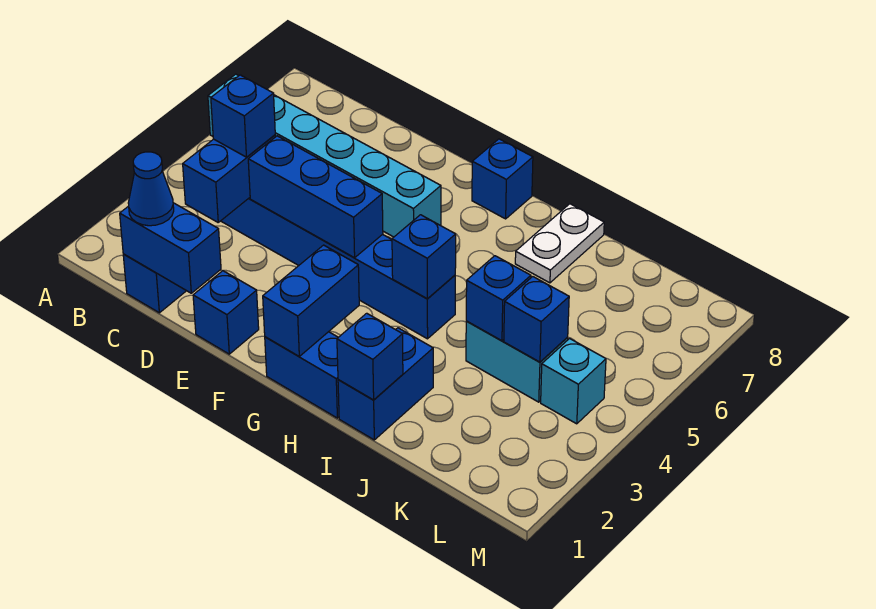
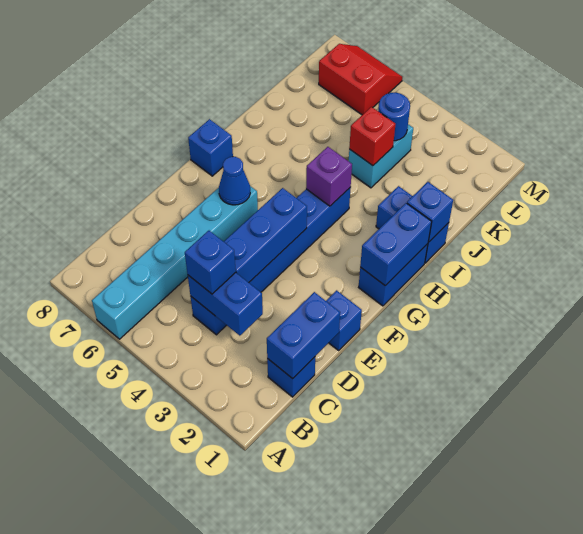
blue 1x1 cone [128,152,174,226] -> blue 1x1 cone moved to [219,157,250,205]
blue 1x2 brick [263,245,359,356] -> blue 1x2 brick turned to [360,203,432,286]
blue 1x1 brick [392,215,456,299] -> purple 1x1 brick [306,147,352,206]
white 1x2 plate [515,204,604,283] -> none
blue 1x1 brick [466,256,531,341] -> red 1x1 brick [349,107,395,166]
blue 1x1 brick [504,277,569,362] -> blue 1x1 round brick [378,93,410,141]
cyan 1x1 brick [541,339,606,424] -> none
none -> red 2x2 slope [319,44,402,115]

